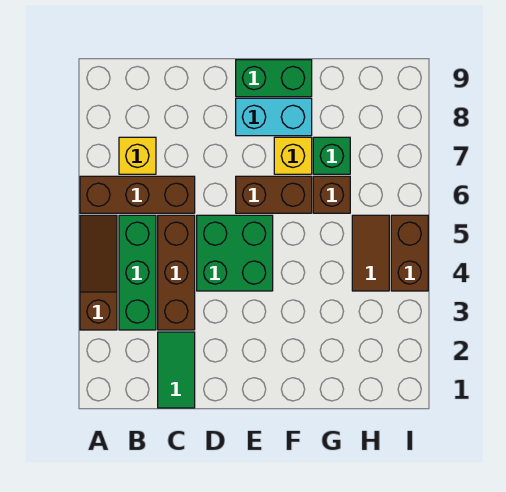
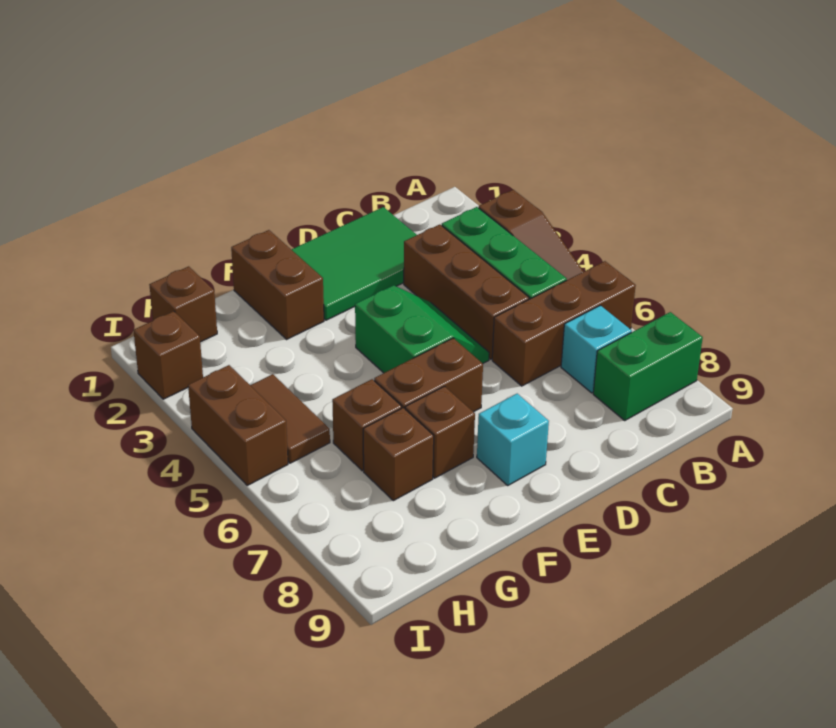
yellow 1x1 brick [119,137,156,174] -> cyan 1x1 brick [561,305,632,393]
green 1x2 tile [158,332,195,408] -> green 2x3 tile [291,207,416,320]
green 2x2 brick [197,215,273,291] -> green 2x2 slope [355,285,489,373]
cyan 1x2 brick [236,98,312,136] -> cyan 1x1 brick [477,394,549,485]
green 1x2 brick [236,60,312,97] -> green 1x2 brick moved to [593,312,703,420]
none -> brown 1x2 brick [231,230,324,339]
yellow 1x1 brick [274,137,312,174] -> brown 1x1 brick [405,386,475,478]
green 1x1 brick [313,137,350,174] -> brown 1x1 brick [363,408,434,501]
none -> brown 1x1 brick [149,266,217,342]
none -> brown 1x1 brick [133,311,203,399]

